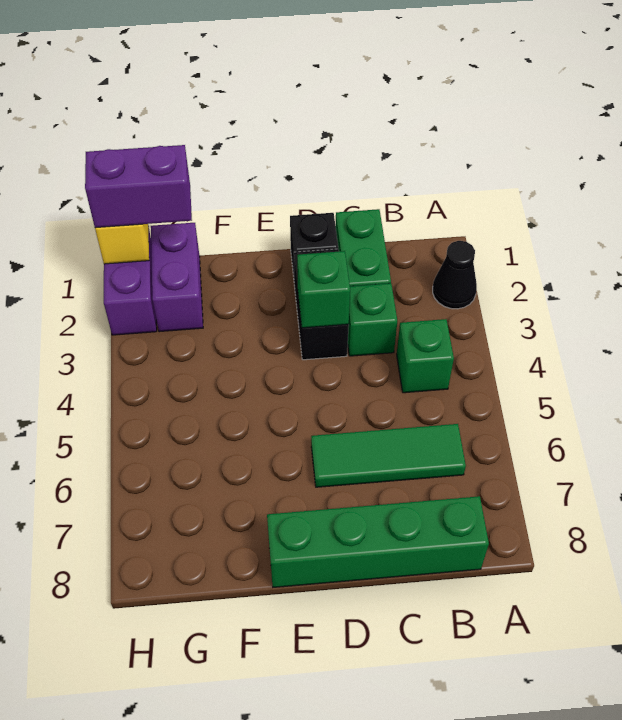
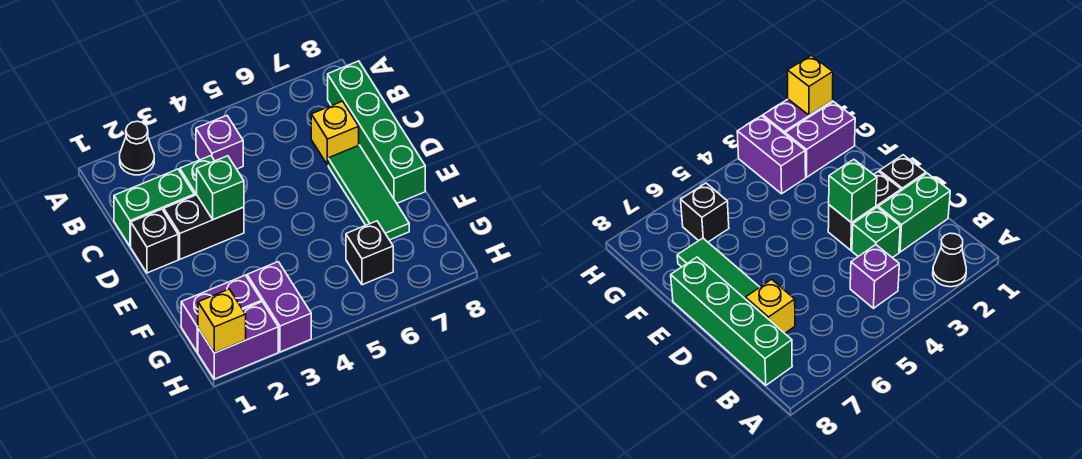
green 1x1 brick [397,319,454,393] -> purple 1x1 brick [196,116,243,169]
green 1x3 tile [311,424,466,487] -> green 1x3 tile moved to [328,145,409,240]
none -> yellow 1x1 brick [311,101,359,165]
purple 1x2 brick [85,145,192,228] -> purple 1x2 brick moved to [247,262,311,352]
none -> black 1x1 brick [346,221,393,285]

